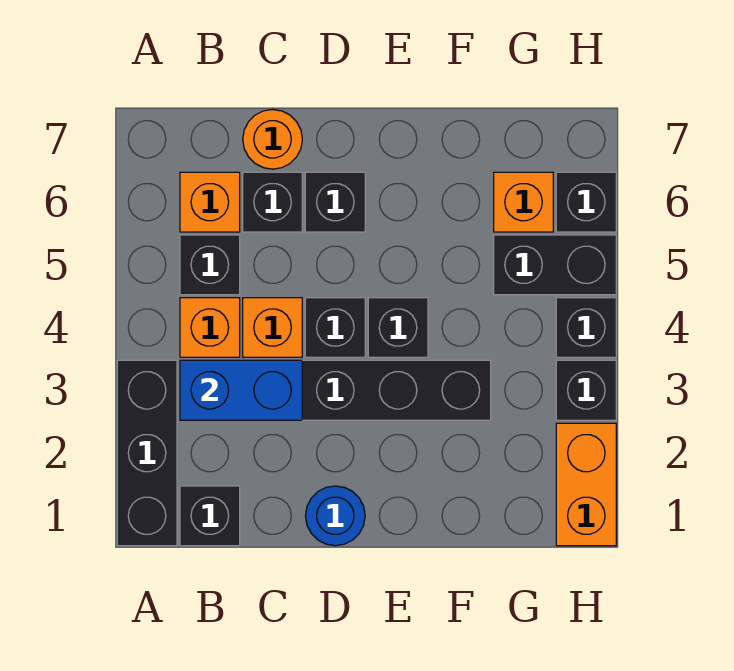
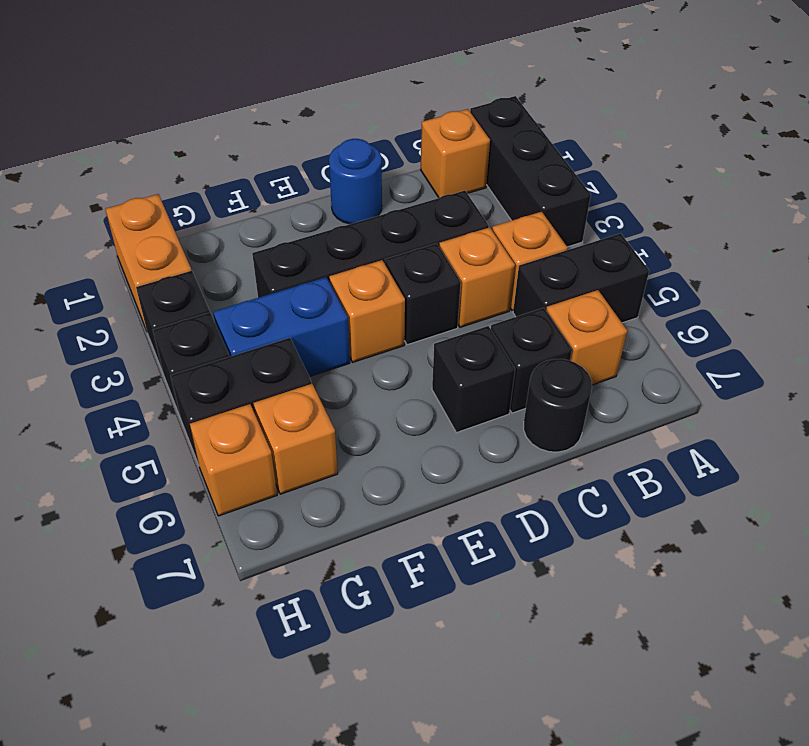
black 1x1 brick [180,486,240,546] -> orange 1x1 brick [421,109,490,198]
blue 1x2 brick [180,360,302,420] -> blue 1x2 brick moved to [213,277,350,377]
black 1x1 brick [180,235,240,295] -> black 1x2 brick [513,233,649,323]
orange 1x1 round brick [243,110,302,169] -> black 1x1 round brick [524,359,592,452]
black 1x1 brick [368,298,428,357] -> orange 1x1 brick [329,260,405,362]
black 1x1 brick [556,172,616,232] -> orange 1x1 brick [190,404,277,516]

